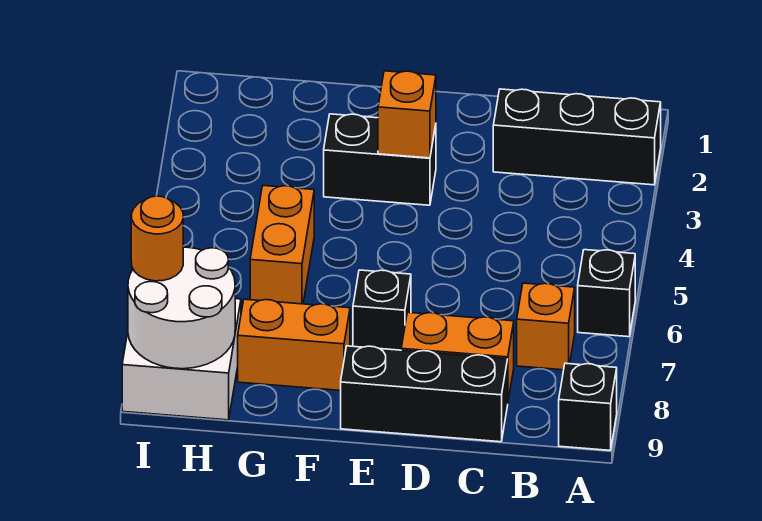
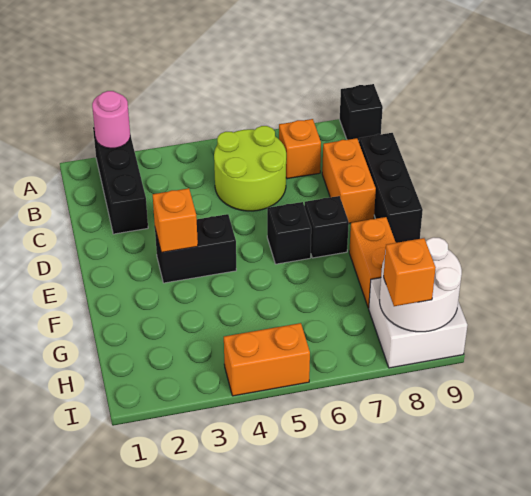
none -> pink 1x1 round brick [92,91,130,148]
black 1x1 brick [578,250,635,337] -> black 1x1 brick moved to [267,202,311,264]
none -> lime 2x2 round brick [214,126,286,211]
black 1x2 brick [324,114,436,205] -> black 1x2 brick turned to [155,214,236,283]
orange 1x2 brick [250,186,314,304] -> orange 1x2 brick moved to [224,323,310,396]
orange 1x1 round brick [131,196,183,281] -> orange 1x1 brick [384,238,436,306]

